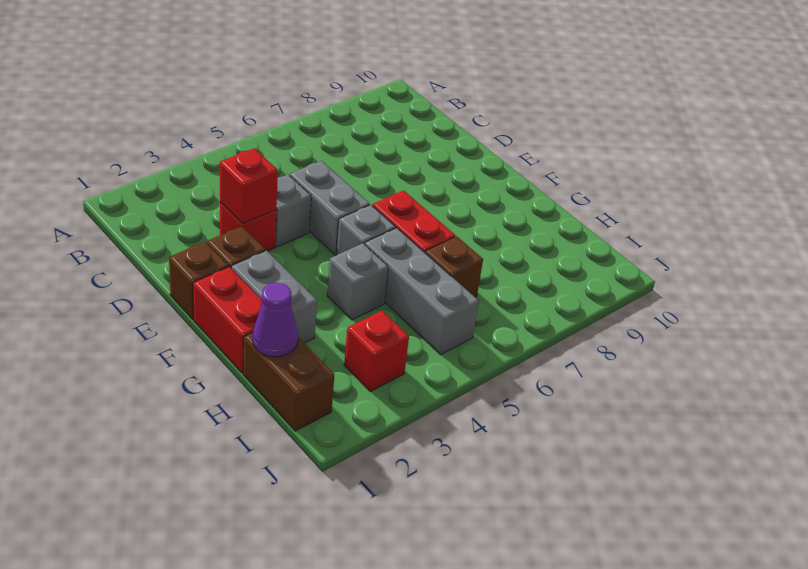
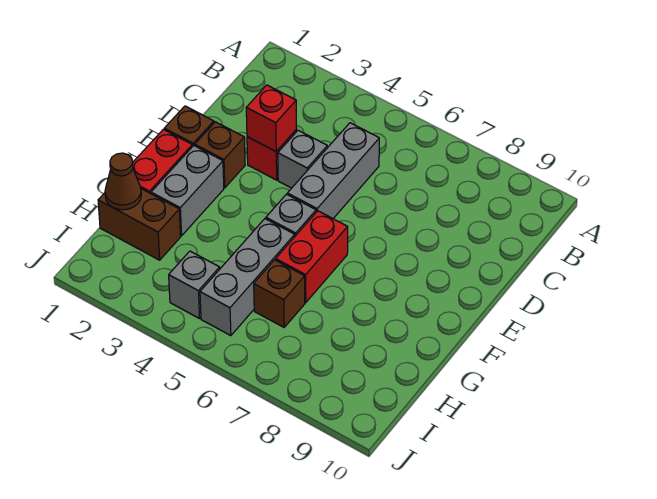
grey 1x2 brick [290,161,370,255] -> grey 1x3 brick [287,123,379,218]
grey 1x1 brick [327,243,388,320] -> grey 1x1 brick moved to [169,251,220,319]
brown 1x2 brick [243,332,335,431] -> brown 1x2 brick turned to [98,189,181,260]
purple 1x1 cone [253,283,298,357] -> brown 1x1 cone [105,153,141,210]
red 1x1 brick [344,311,409,392] -> none

